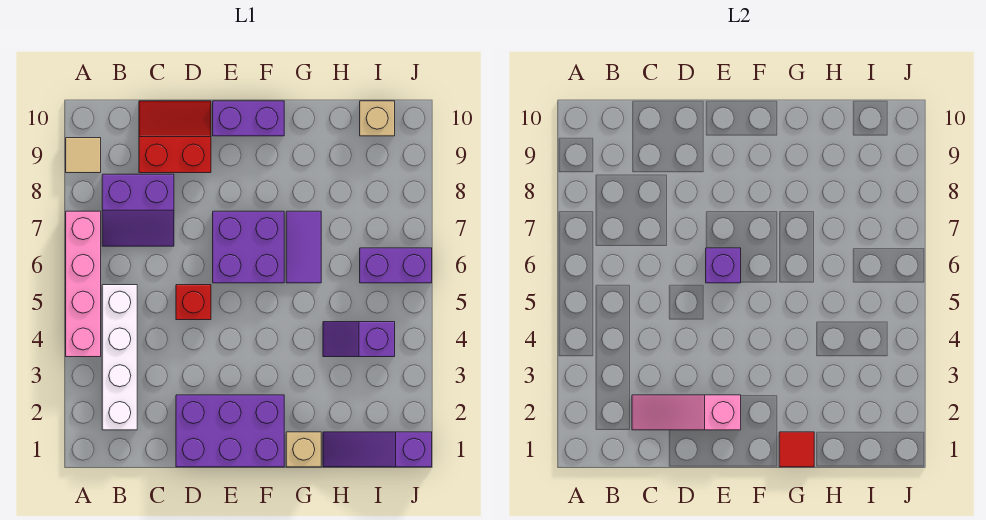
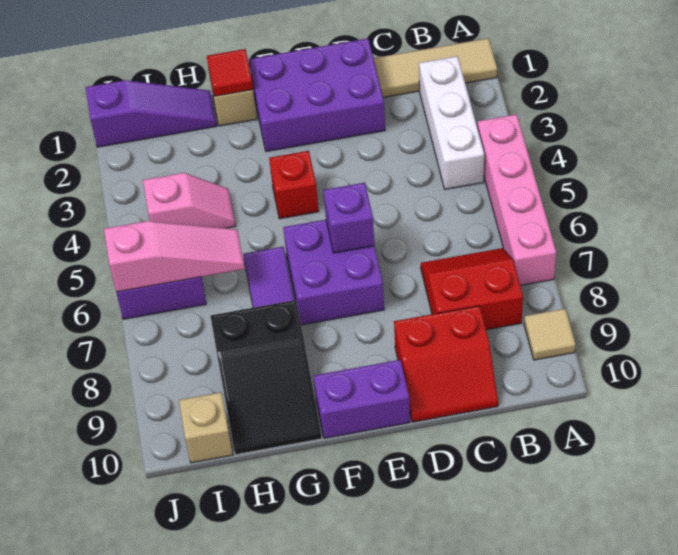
none -> tan 1x3 tile [373,38,497,97]
white 1x4 brick [102,285,137,430] -> white 1x3 brick [419,56,484,189]
purple 2x2 slope [102,174,174,246] -> red 2x2 slope [421,248,523,330]
pink 1x3 slope [632,395,741,430] -> pink 1x3 slope moved to [104,221,245,292]
red 1x1 brick [176,285,211,320] -> red 1x1 brick moved to [269,151,319,219]
none -> black 2x3 slope [210,300,322,455]
purple 1x2 slope [323,322,395,357] -> pink 1x2 slope [143,173,235,228]

